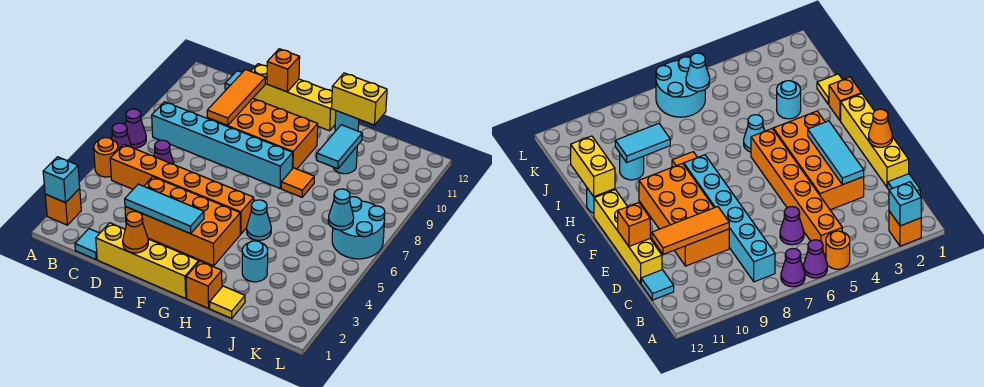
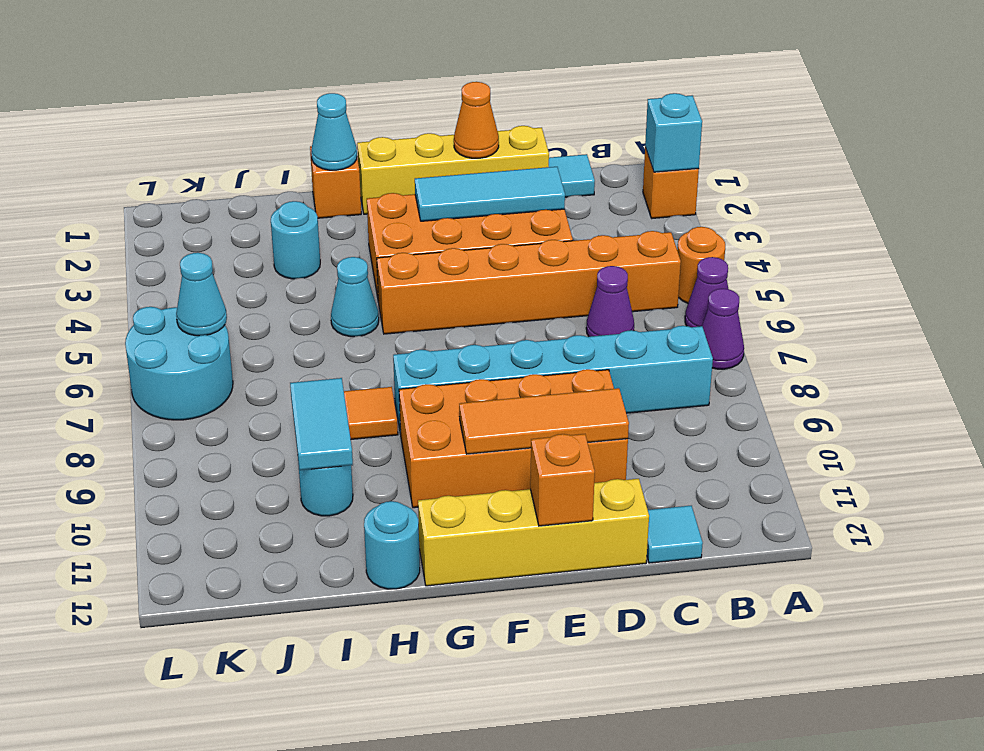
orange 1x3 tile [207,70,266,125] -> orange 1x3 tile turned to [459,388,629,454]
none -> cyan 1x1 cone [311,93,357,170]
yellow 1x2 brick [332,73,387,125] -> none
yellow 1x1 tile [210,286,245,318] -> none

